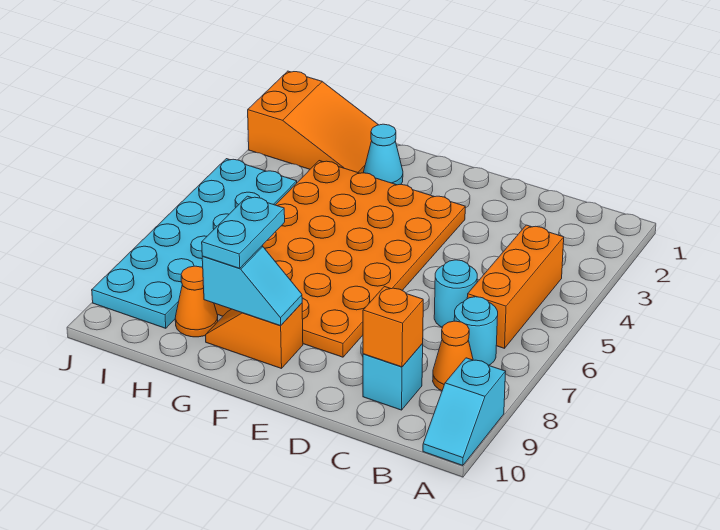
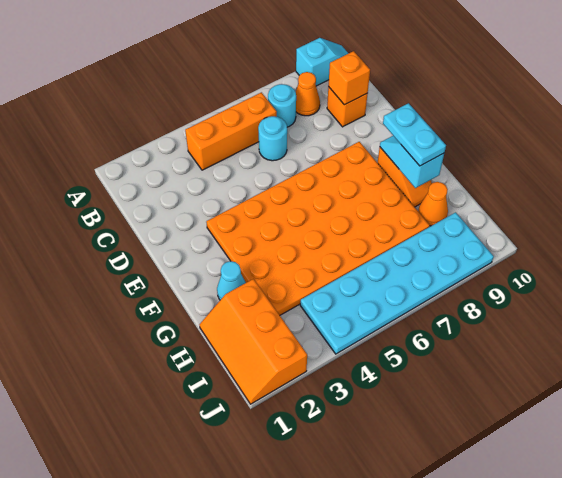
cyan 1x1 brick [363,344,423,410] -> orange 1x1 brick [327,87,368,127]
cyan 1x2 plate [202,196,285,268] -> cyan 1x2 plate turned to [383,103,446,166]
orange 2x3 slope [248,71,378,173] -> orange 2x3 slope turned to [199,279,307,404]

